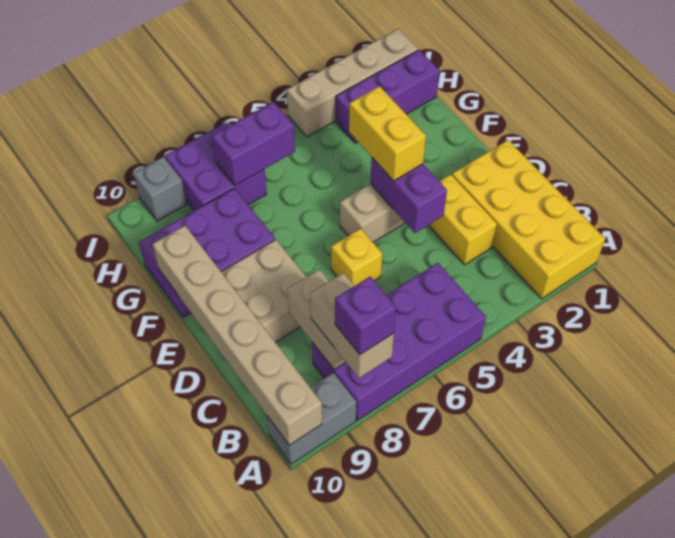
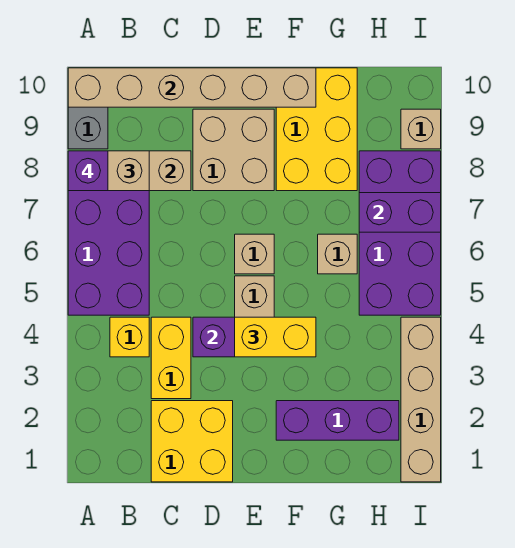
yellow 2x4 brick [452,140,605,299] -> yellow 2x2 brick [151,401,233,482]
yellow 1x2 brick [429,174,497,265] -> yellow 1x2 brick turned to [151,317,191,399]
yellow 1x1 brick [331,228,382,286] -> yellow 1x1 brick moved to [110,317,149,357]
none -> tan 1x1 brick [235,234,274,274]
purple 2x3 brick [139,188,275,317] -> yellow 2x3 brick [276,68,357,191]
none -> tan 1x1 brick [318,234,357,274]
purple 1x3 brick [336,50,440,143] -> purple 1x3 brick turned to [276,401,399,440]
purple 1x2 brick [212,102,295,185] -> purple 1x2 brick turned to [359,193,441,232]
purple 2x2 brick [165,123,267,211] -> purple 2x4 brick [359,151,441,315]
grey 1x1 brick [133,157,187,221] -> tan 1x1 brick [401,109,441,149]

